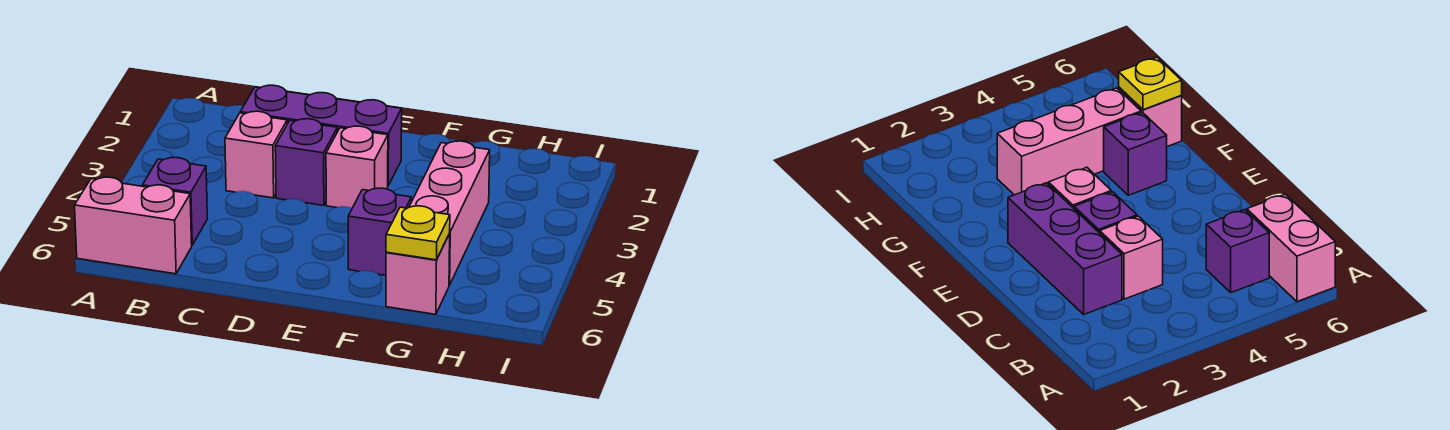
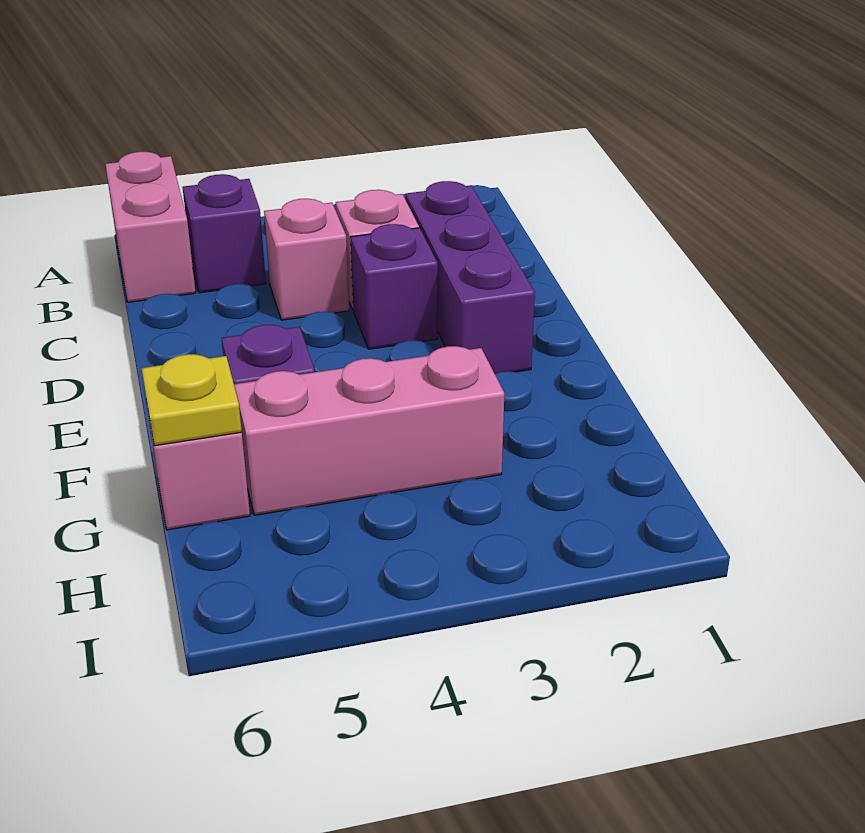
pink 1x1 brick [326,126,388,208] -> pink 1x1 brick moved to [264,199,349,320]

